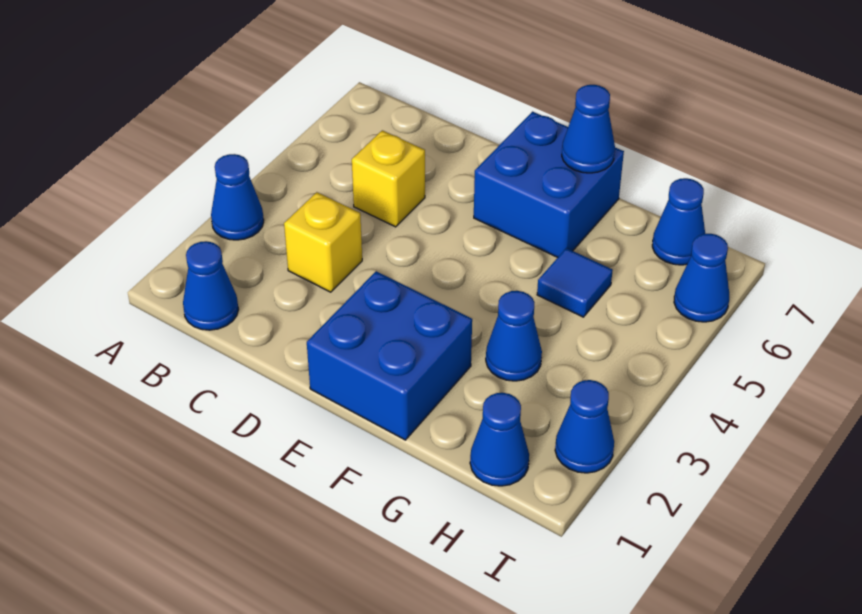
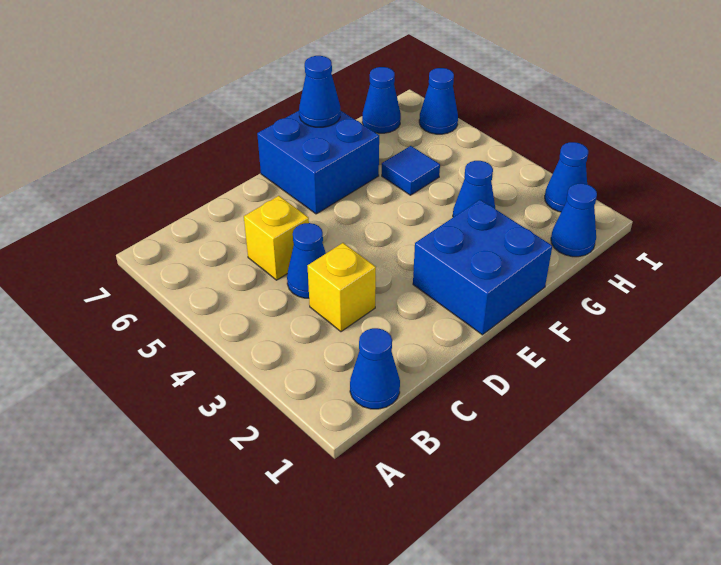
blue 1x1 cone [211,154,264,240] -> blue 1x1 cone moved to [287,223,326,298]

